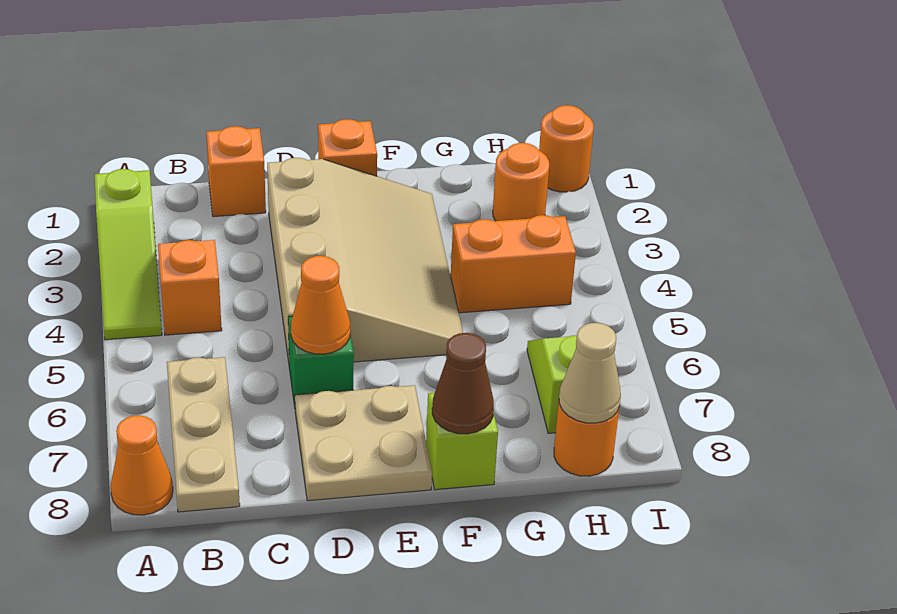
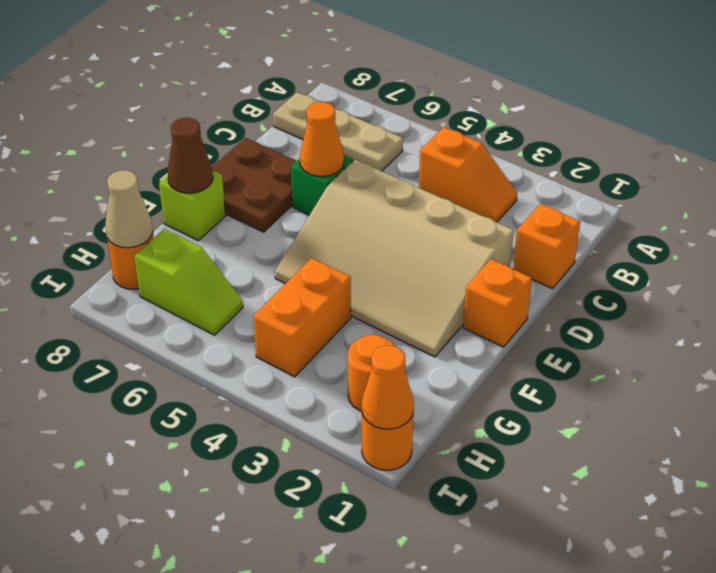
lime 1x3 slope [95,169,162,340] -> none
orange 1x1 cone [111,415,173,515] -> orange 1x1 cone moved to [362,346,414,429]
tan 2x2 plate [295,385,432,501] -> brown 2x2 plate [212,138,296,232]

